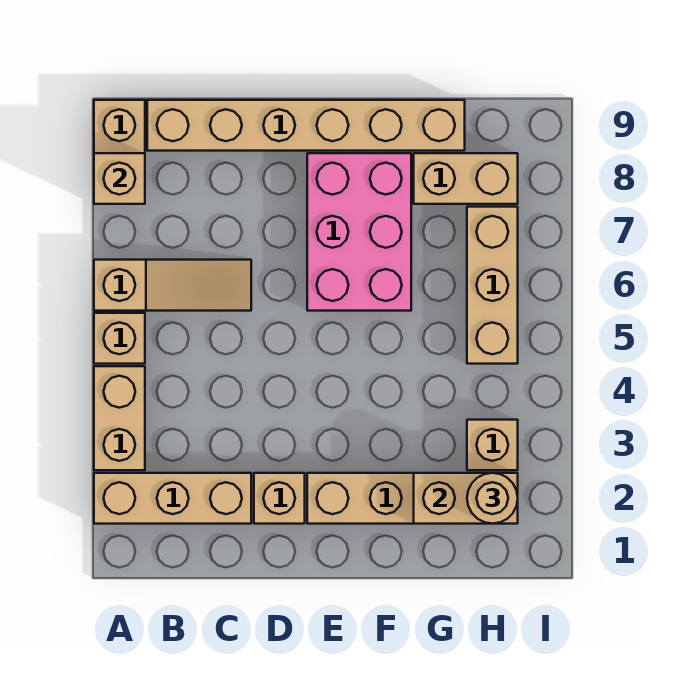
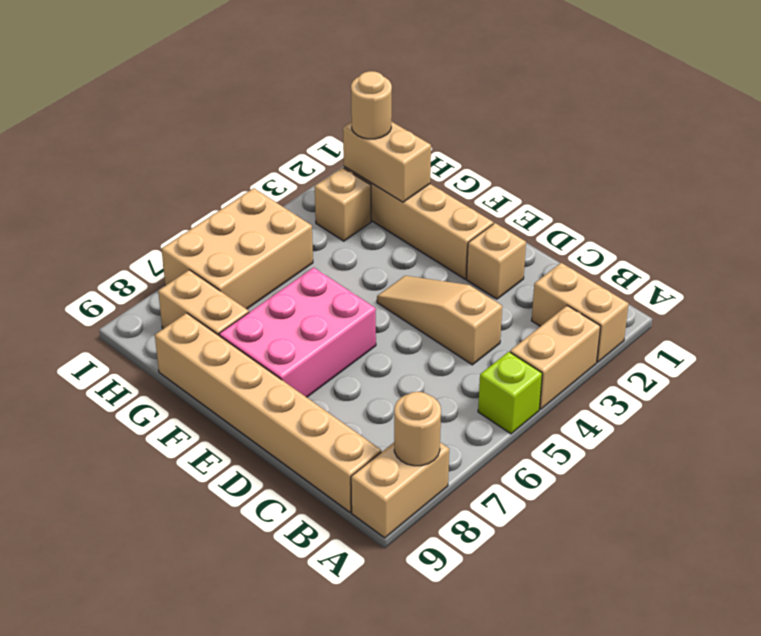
tan 1x3 brick [94,473,251,524] -> tan 1x2 brick [531,263,629,362]
tan 1x1 brick [94,313,145,364] -> lime 1x1 brick [478,352,542,434]
tan 1x3 slope [94,260,251,311] -> tan 1x3 slope moved to [377,276,502,365]
tan 1x1 brick [94,153,145,204] -> tan 1x1 round brick [394,392,441,466]
tan 1x3 brick [467,207,518,364] -> tan 2x3 brick [162,188,313,309]

